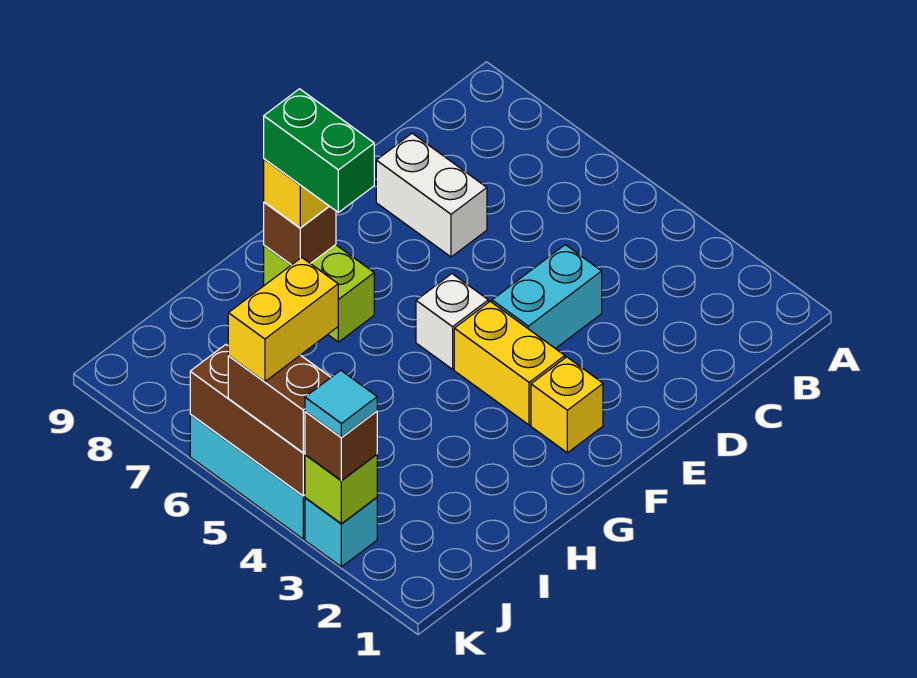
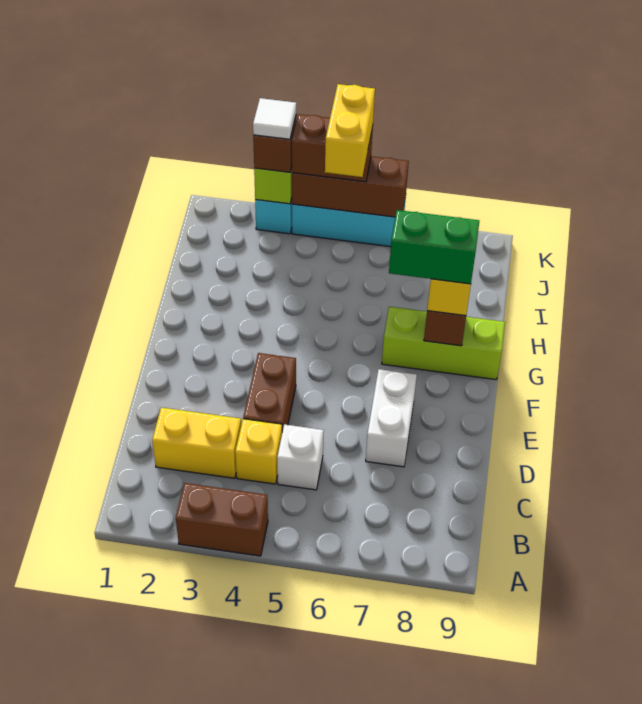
none -> brown 1x2 brick [176,483,268,556]
cyan 1x2 brick [492,245,602,349] -> brown 1x2 brick [243,353,296,432]
white 1x2 brick [376,133,487,257] -> white 1x2 brick turned to [366,369,417,467]
yellow 1x1 brick [531,357,603,453] -> yellow 1x1 brick moved to [235,419,282,484]
yellow 1x2 brick [454,301,565,425] -> yellow 1x2 brick moved to [152,407,241,478]
white 1x1 brick [416,274,488,369] -> white 1x1 brick moved to [277,424,324,490]
lime 1x2 brick [264,245,374,342] -> lime 1x3 brick [382,307,505,380]
cyan 1x1 tile [305,370,377,438] -> white 1x1 tile [253,98,296,139]

